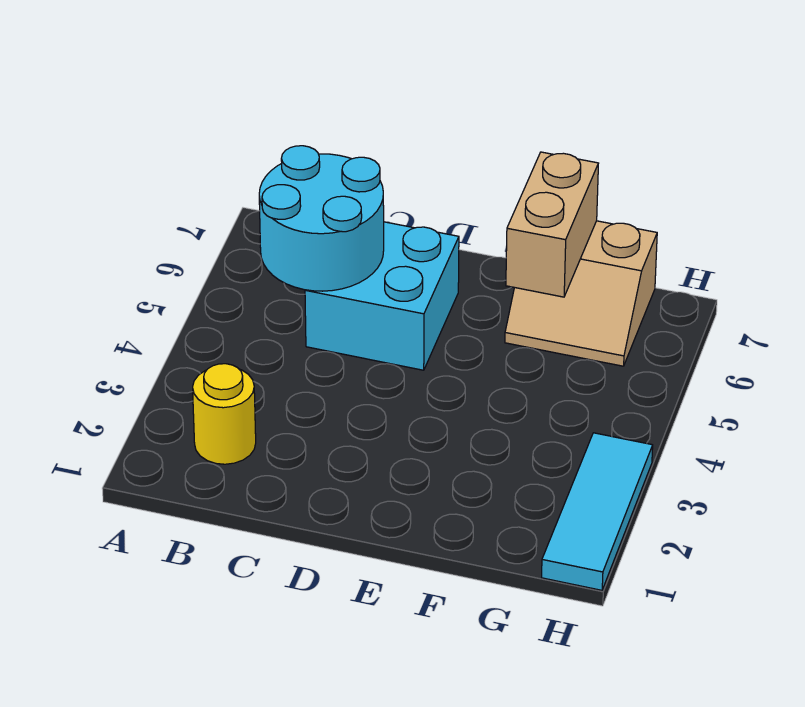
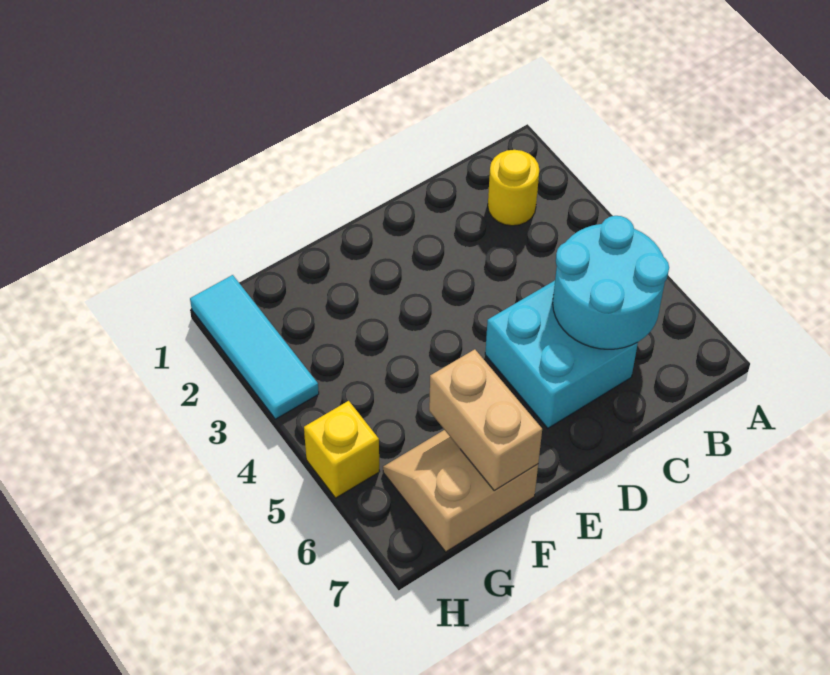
none -> yellow 1x1 brick [304,401,380,498]

